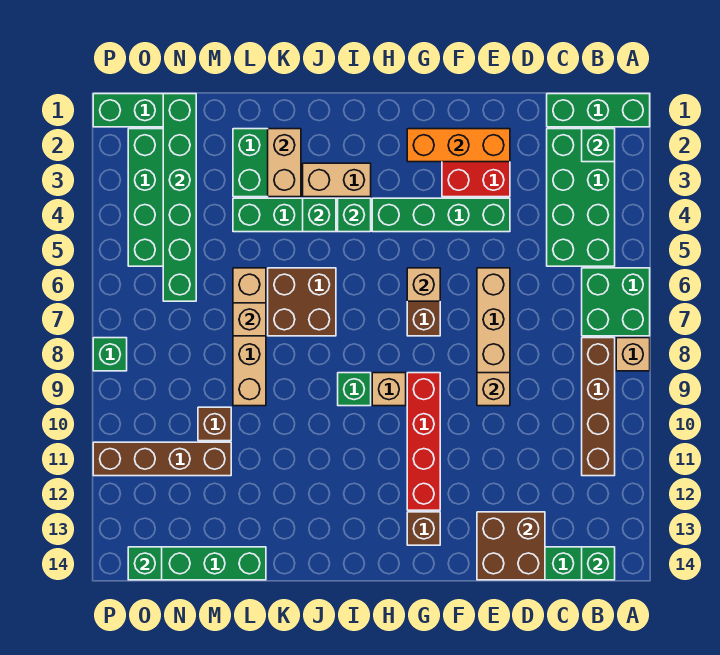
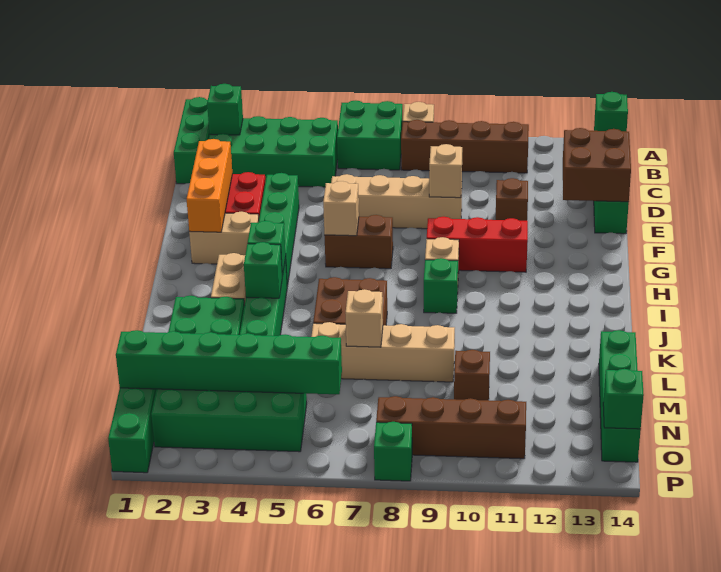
red 1x4 brick [407,373,440,510] -> red 1x3 brick [427,217,528,272]
brown 1x1 brick [407,512,440,545] -> brown 1x1 brick moved to [496,178,528,221]
tan 1x2 brick [268,129,301,197] -> tan 1x2 brick moved to [189,212,259,264]
brown 1x4 brick [93,442,231,476] -> brown 1x4 brick turned to [376,396,526,459]

